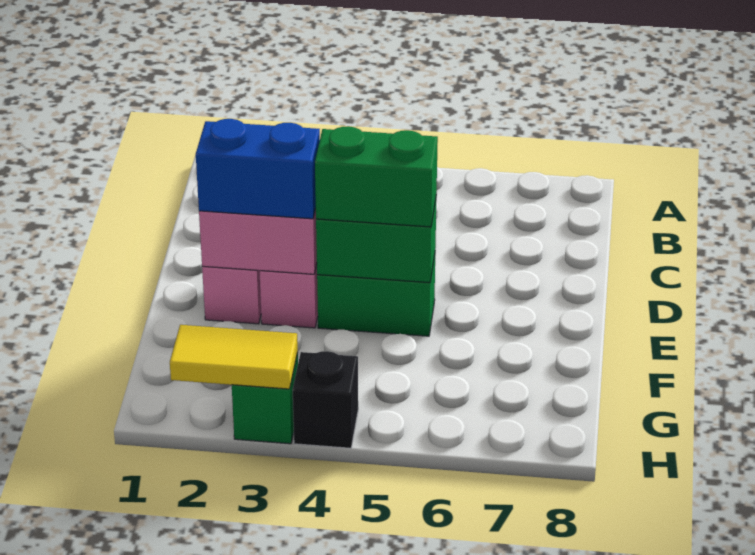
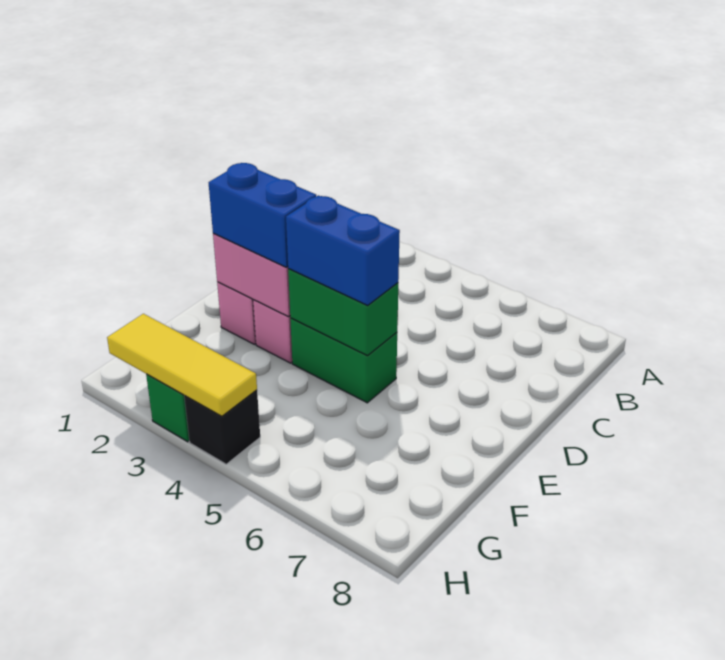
green 1x2 brick [315,126,438,227] -> blue 1x2 brick [286,195,400,305]
yellow 1x2 tile [170,325,298,389] -> yellow 1x3 tile [107,314,257,416]

